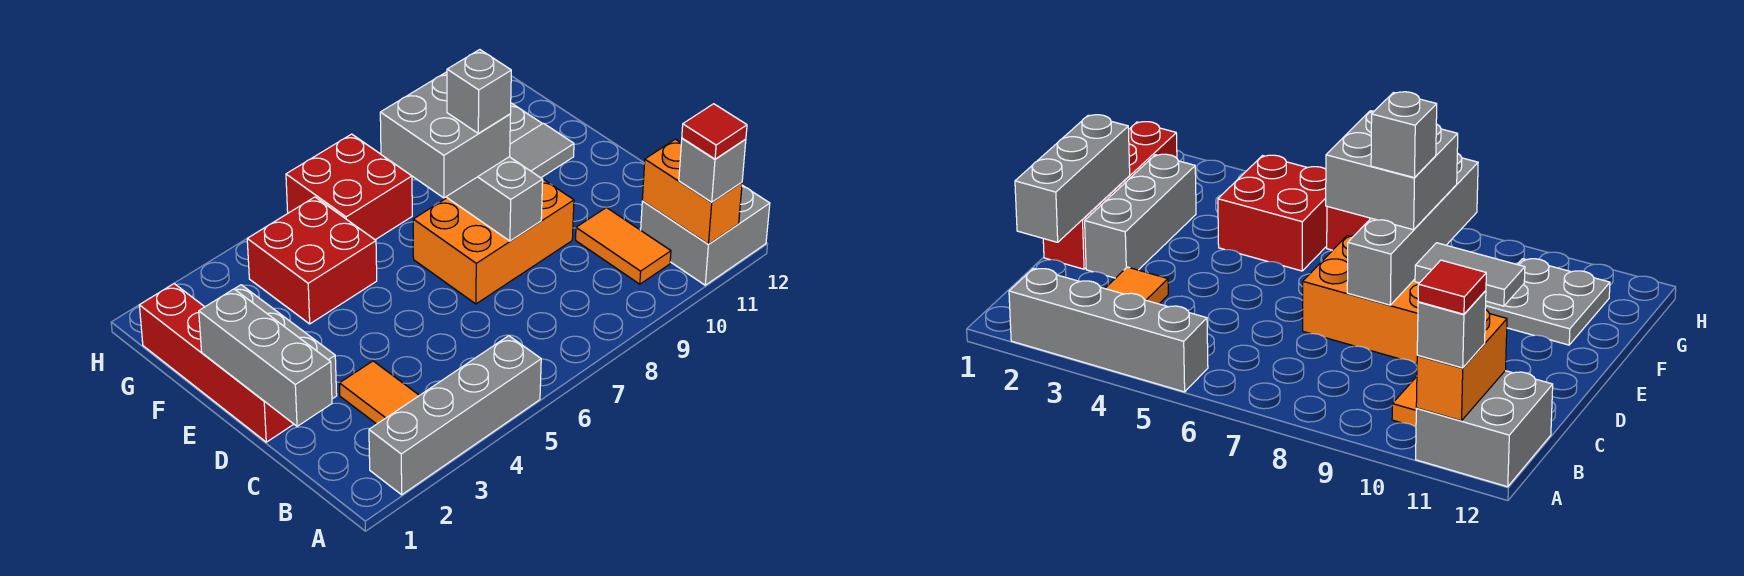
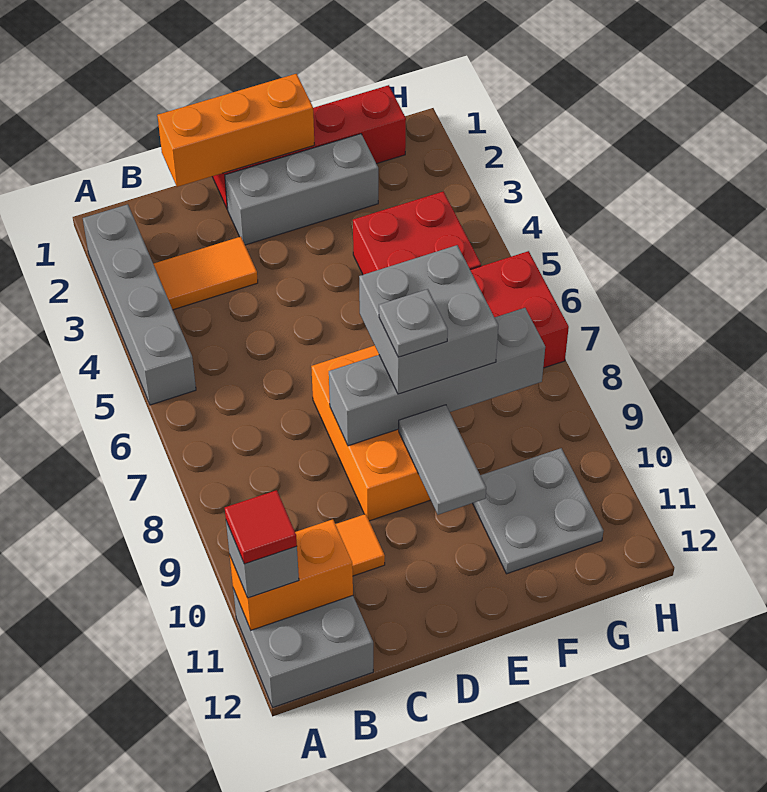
grey 1x3 brick [199,289,332,426] -> orange 1x3 brick [157,74,314,187]
grey 1x1 brick [447,50,511,134] -> grey 1x1 plate [379,289,448,357]

